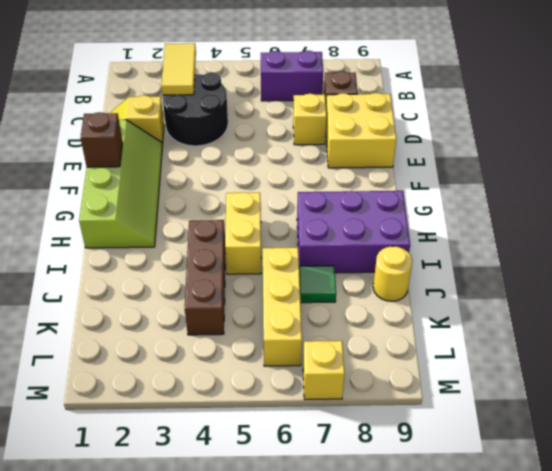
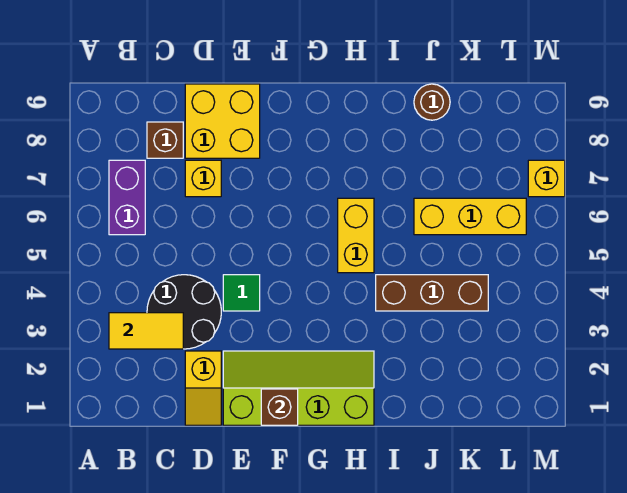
yellow 1x2 brick [225,192,261,274] -> yellow 1x2 brick turned to [338,198,374,273]
purple 2x3 brick [297,191,410,273] -> none
green 1x1 tile [299,266,336,303] -> green 1x1 tile moved to [223,275,260,311]
yellow 1x1 round brick [373,246,412,301] -> brown 1x1 round brick [414,84,450,120]

